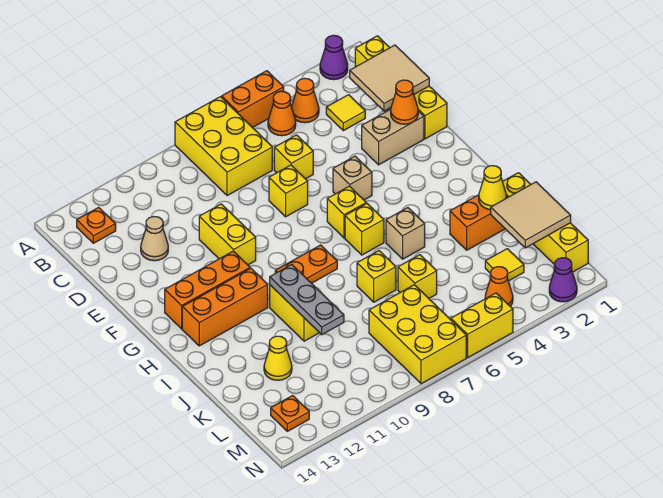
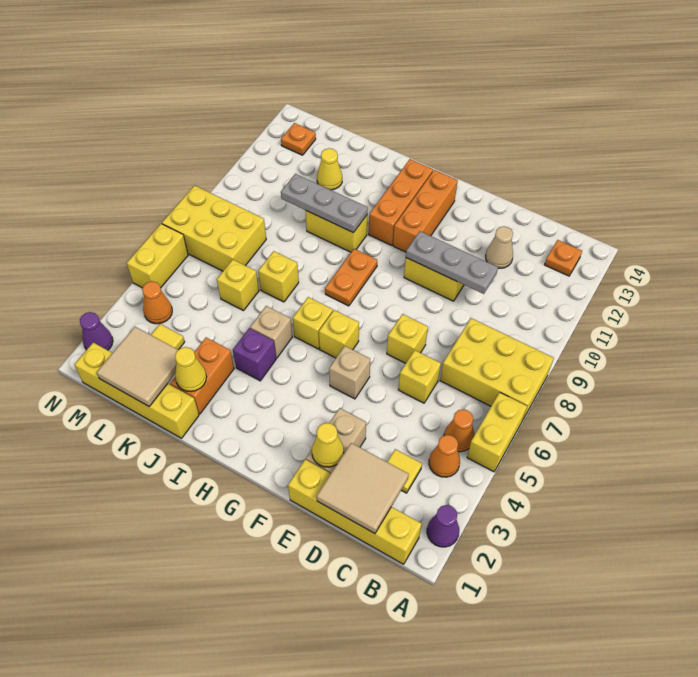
orange 1x2 brick [222,71,284,128] -> yellow 1x2 brick [467,392,527,472]
none -> grey 1x3 plate [406,231,498,294]
orange 1x1 cone [391,80,418,124] -> yellow 1x1 cone [312,423,344,467]
none -> purple 1x1 brick [233,328,276,381]

